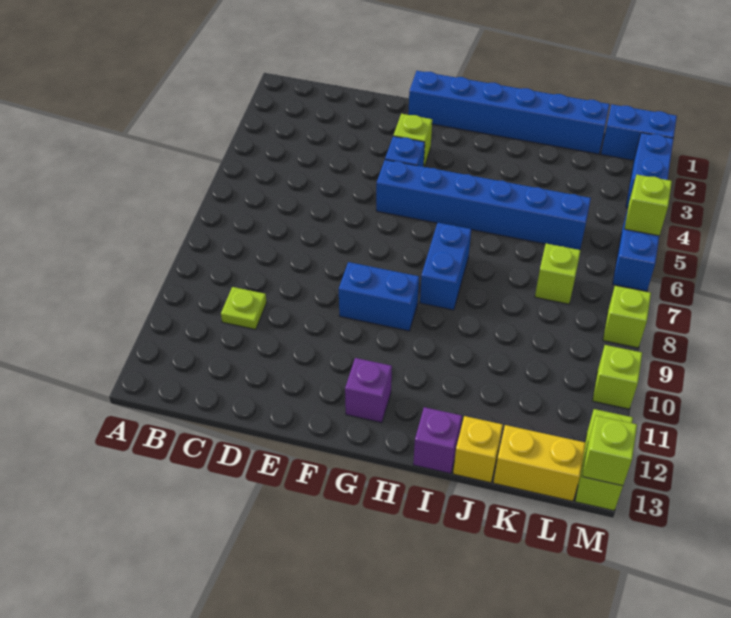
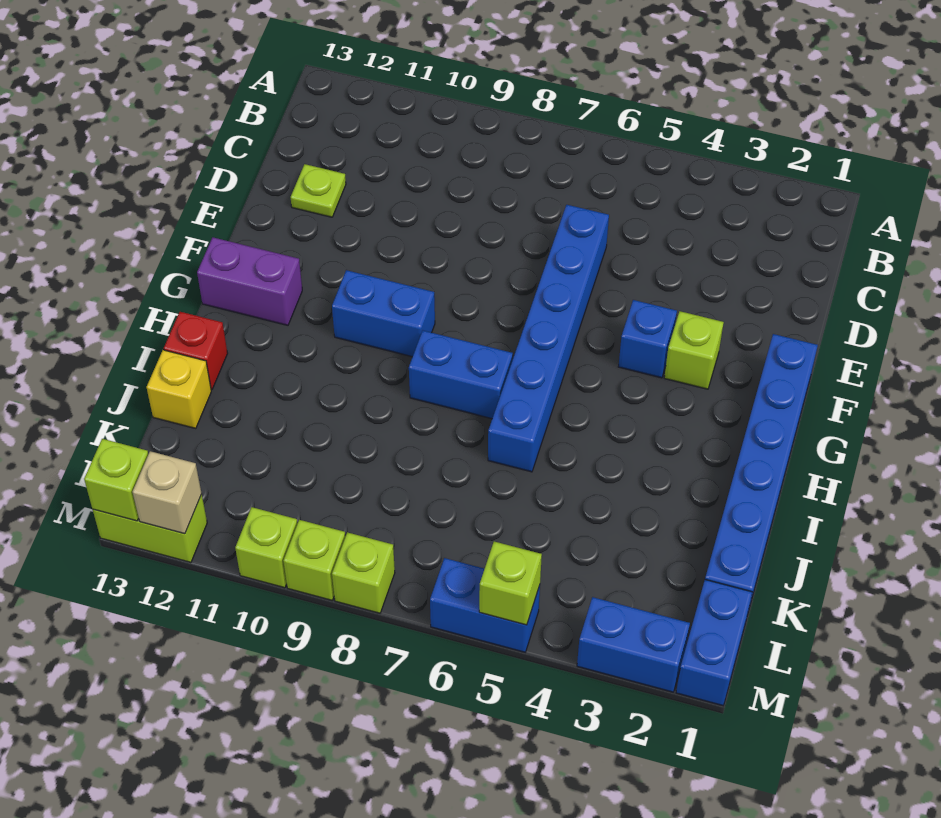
lime 1x1 plate [221,287,267,329] -> lime 1x1 plate moved to [291,164,346,217]
blue 1x6 brick [376,160,591,250] -> blue 1x6 brick moved to [488,205,609,472]
blue 1x2 brick [339,262,419,331] -> blue 1x2 brick turned to [332,270,435,357]
purple 1x1 brick [345,358,392,423] -> purple 1x2 brick [197,237,302,325]
purple 1x1 brick [413,407,462,474] -> red 1x1 brick [164,312,228,390]
lime 1x1 brick [535,244,581,304] -> lime 1x1 brick moved to [283,520,345,600]
yellow 1x2 brick [493,425,586,501] -> none
none -> tan 1x1 brick [133,451,202,534]

